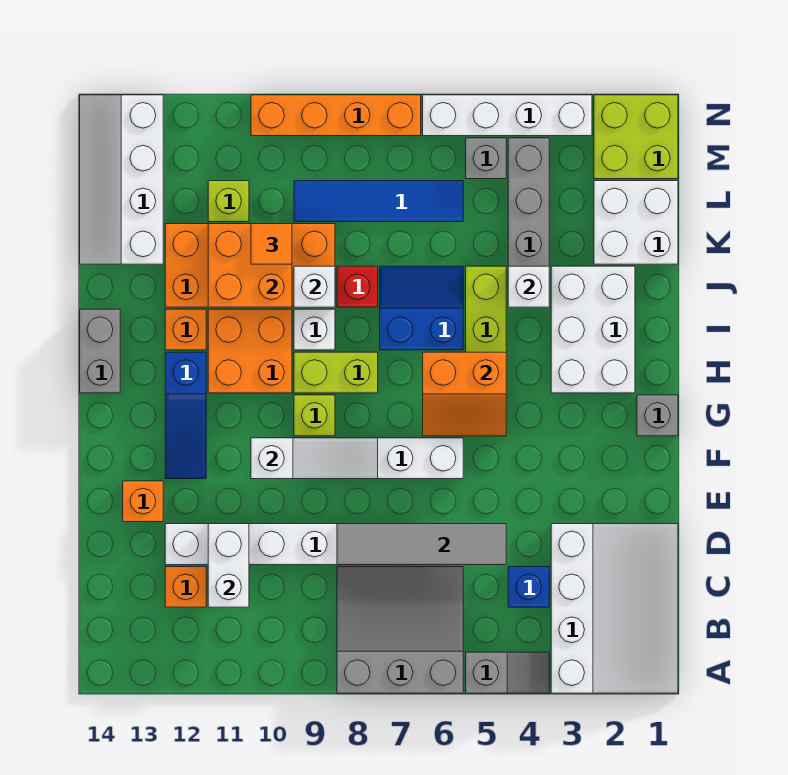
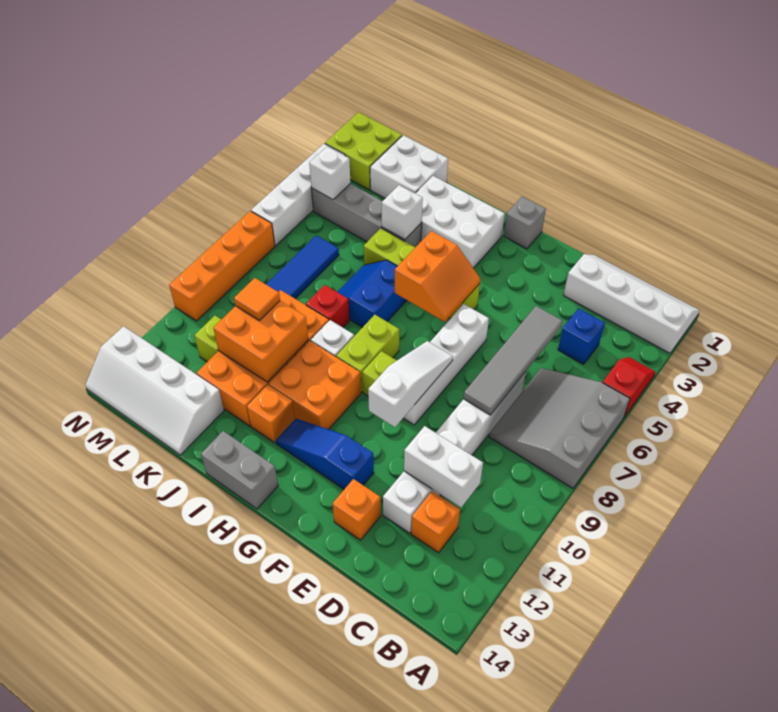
white 3x4 slope [551,524,678,693] -> white 2x4 slope [563,254,700,353]
grey 1x2 slope [466,652,549,693] -> red 1x2 slope [603,357,656,417]
blue 1x3 slope [165,352,206,479] -> blue 1x3 slope turned to [276,419,374,489]
white 1x1 brick [294,266,335,307] -> white 1x1 brick moved to [309,146,350,200]
grey 1x1 brick [466,138,506,179] -> none

